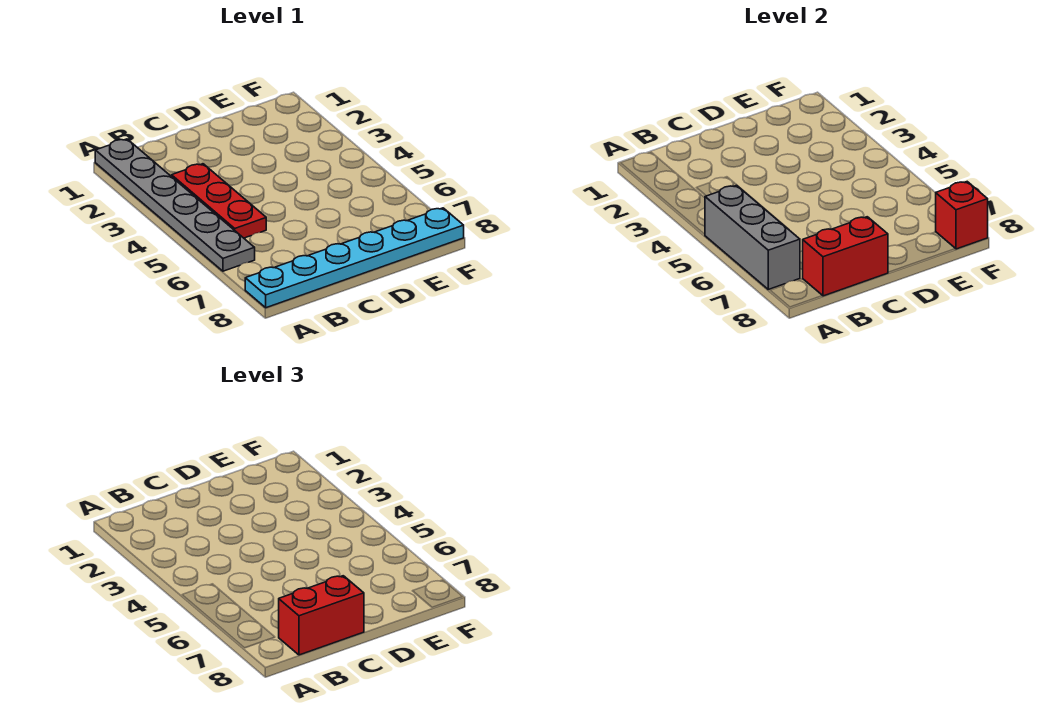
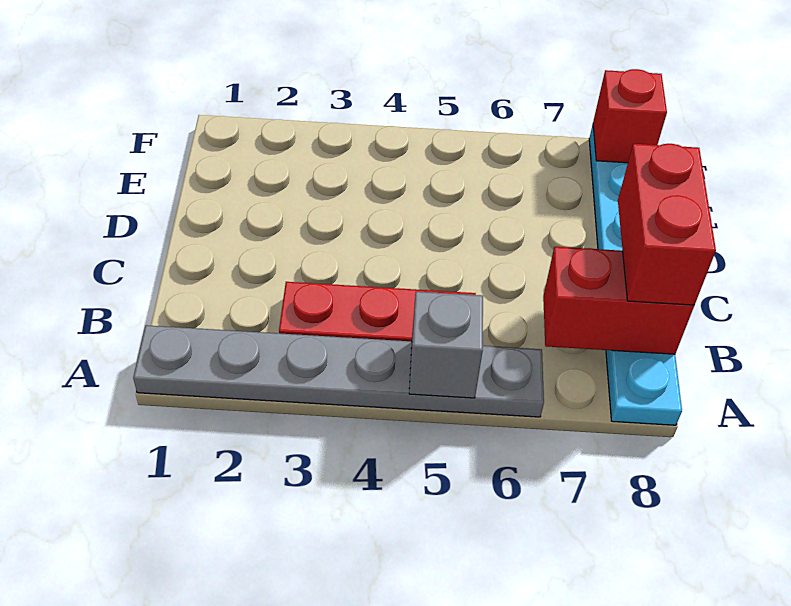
grey 1x3 brick [705,185,800,289] -> grey 1x1 brick [409,292,483,398]
red 1x2 brick [803,217,888,296] -> red 1x2 brick turned to [543,247,694,354]

